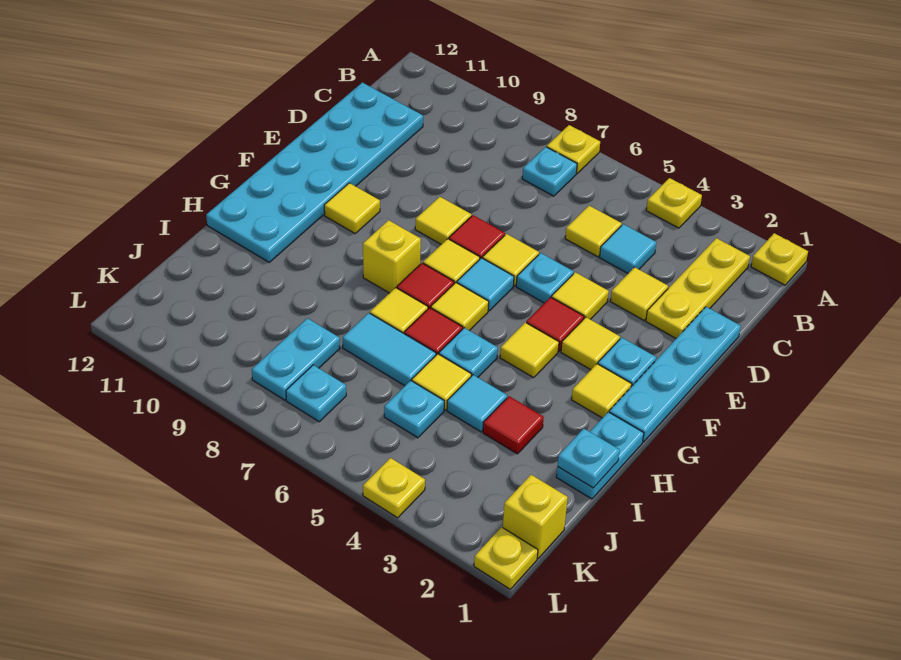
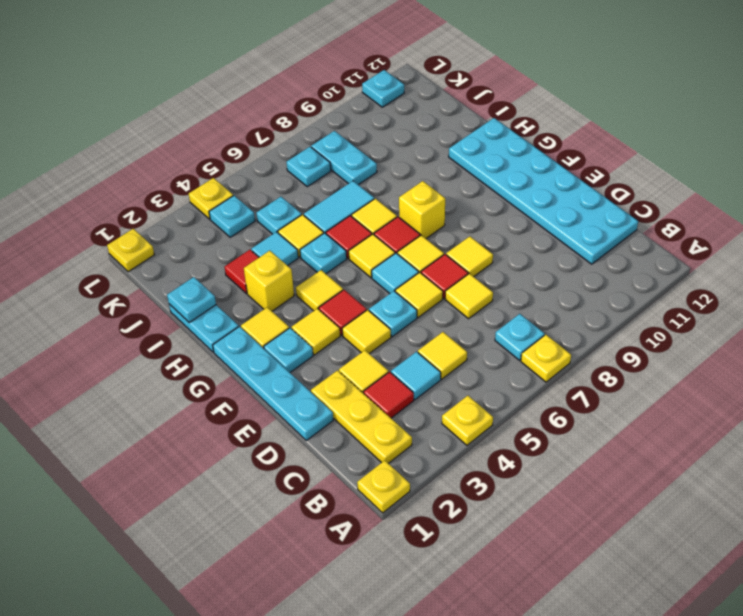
none -> red 1x1 tile [363,372,414,418]
yellow 1x1 tile [324,183,380,233] -> yellow 1x1 tile moved to [445,273,493,319]
yellow 1x1 brick [503,475,568,558] -> yellow 1x1 brick moved to [244,251,294,311]
none -> cyan 1x1 plate [209,196,255,237]
none -> cyan 1x1 plate [362,70,404,107]

